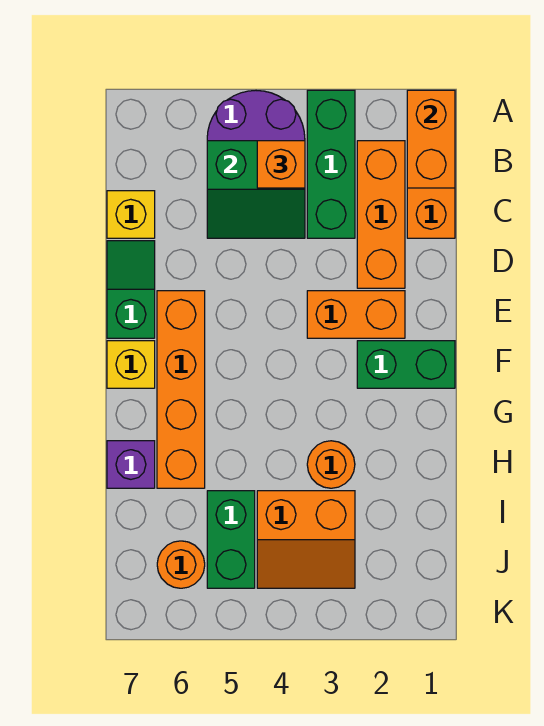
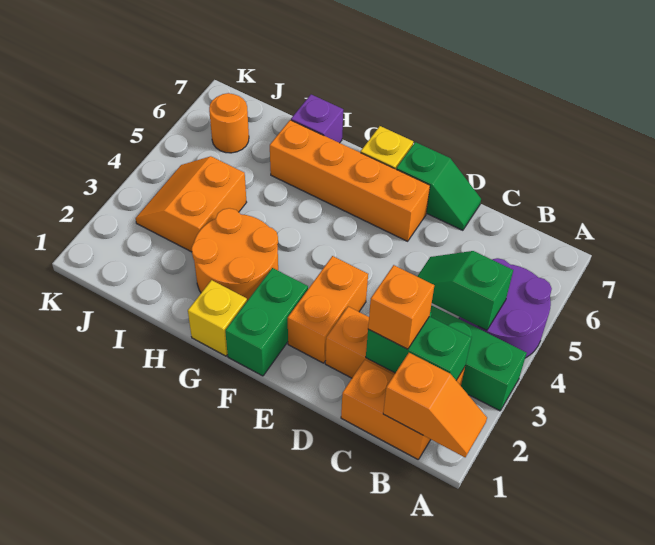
orange 1x2 brick [407,90,455,188] -> orange 1x2 slope [383,353,487,457]
green 2x2 slope [207,141,305,238] -> green 1x2 slope [417,251,513,330]
orange 1x1 brick [257,141,305,188] -> orange 1x1 brick moved to [368,265,434,349]
yellow 1x1 brick [107,191,155,238] -> yellow 1x1 brick moved to [188,280,247,356]
orange 1x1 round brick [307,441,355,488] -> orange 2x2 round brick [192,208,278,301]
green 1x2 brick [207,491,255,588] -> green 1x2 brick moved to [366,316,471,380]

